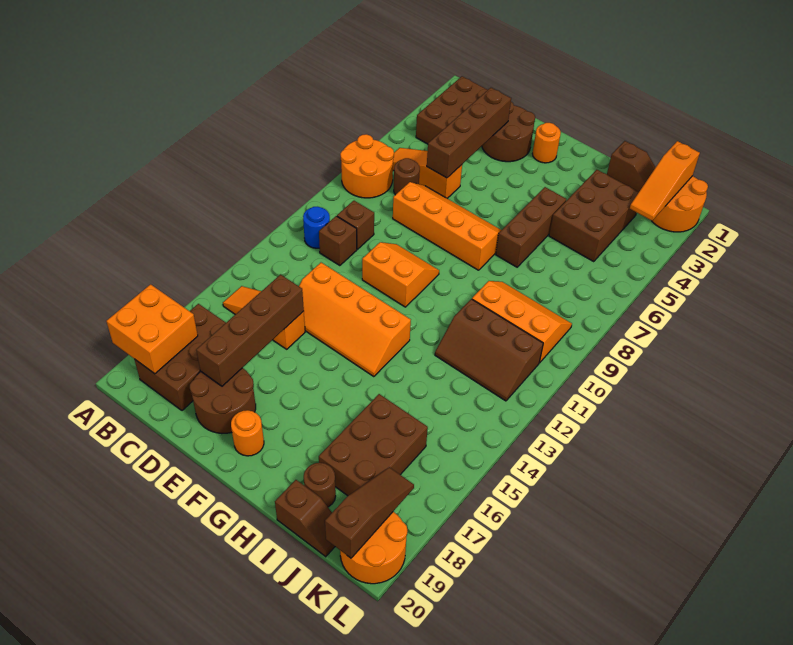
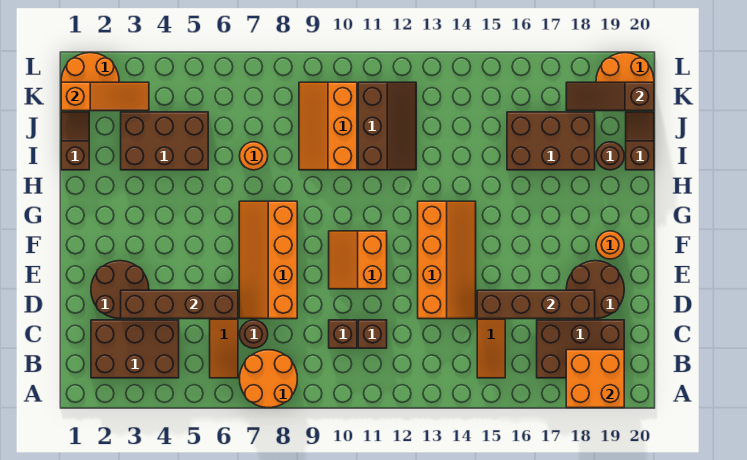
blue 1x1 round brick [303,207,330,248] -> none
orange 1x1 round brick [532,123,561,163] -> orange 1x1 round brick moved to [240,142,268,170]
brown 1x3 brick [496,187,566,267] -> none

